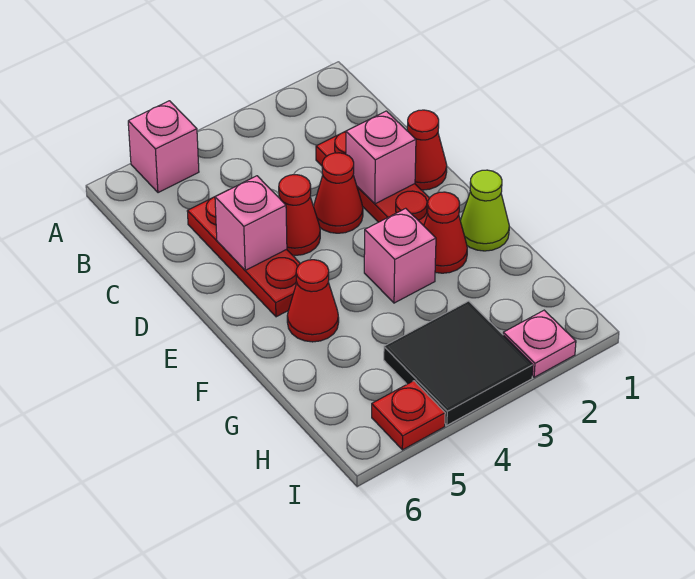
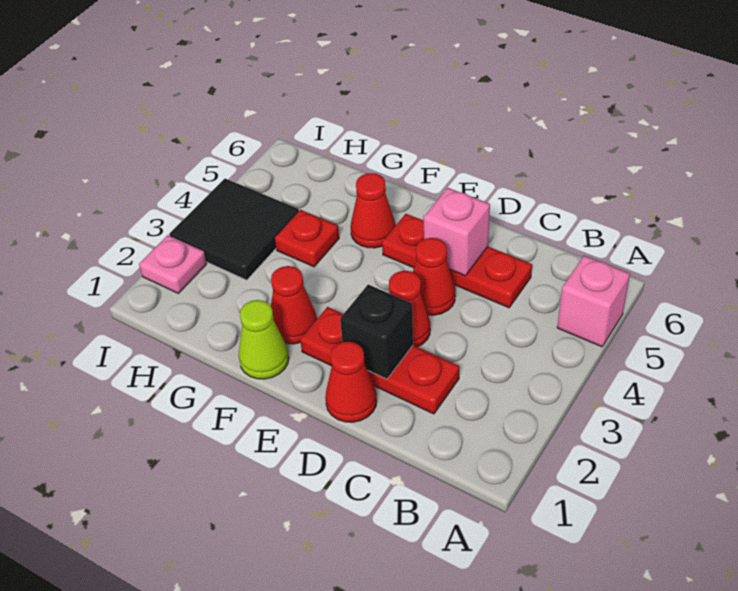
pink 1x1 brick [346,111,416,204] -> black 1x1 brick [340,285,413,379]
pink 1x1 brick [364,208,436,303] -> none
red 1x1 plate [372,381,445,450] -> red 1x1 plate moved to [275,210,339,267]

